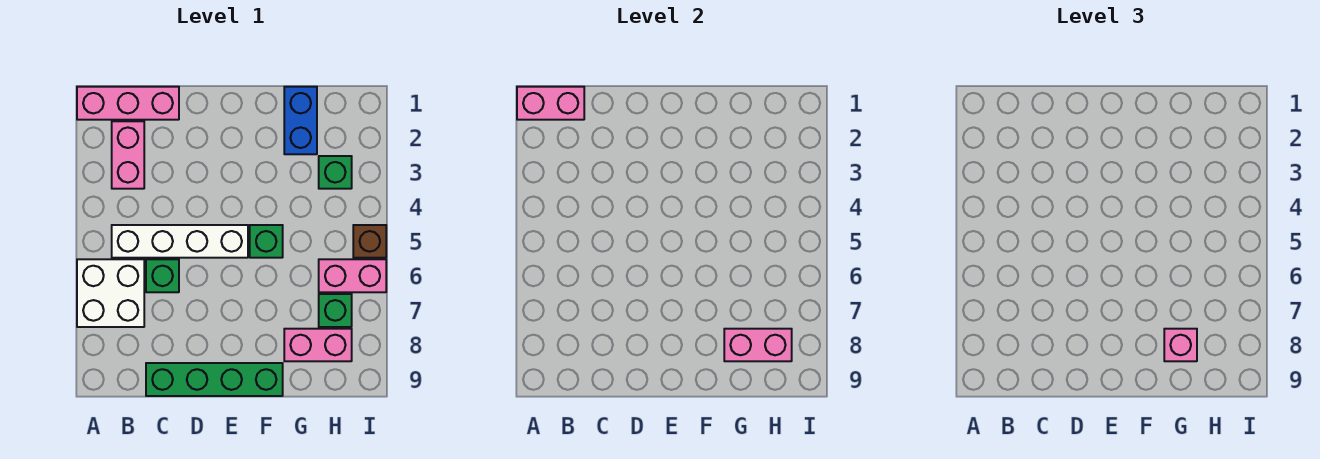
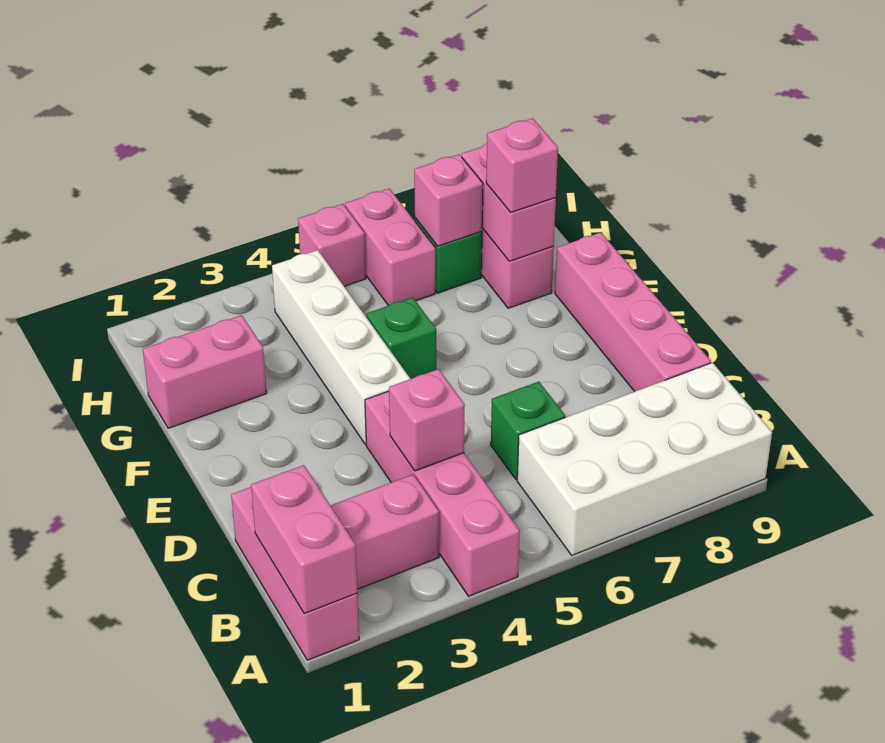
none -> pink 1x4 brick [365,391,520,596]
white 2x2 brick [77,259,144,327] -> white 2x4 brick [517,363,772,555]
white 1x4 brick [112,225,248,258] -> white 1x4 brick moved to [272,250,410,444]
none -> pink 1x1 brick [389,369,465,471]
green 1x4 brick [146,363,283,396] -> pink 1x4 brick [555,232,711,392]
blue 1x2 brick [284,87,317,154] -> pink 1x2 brick [143,315,267,428]
green 1x1 brick [319,156,352,189] -> none
none -> pink 1x1 brick [414,155,483,246]
brown 1x1 brick [353,225,386,258] -> pink 1x1 brick [298,204,366,286]

